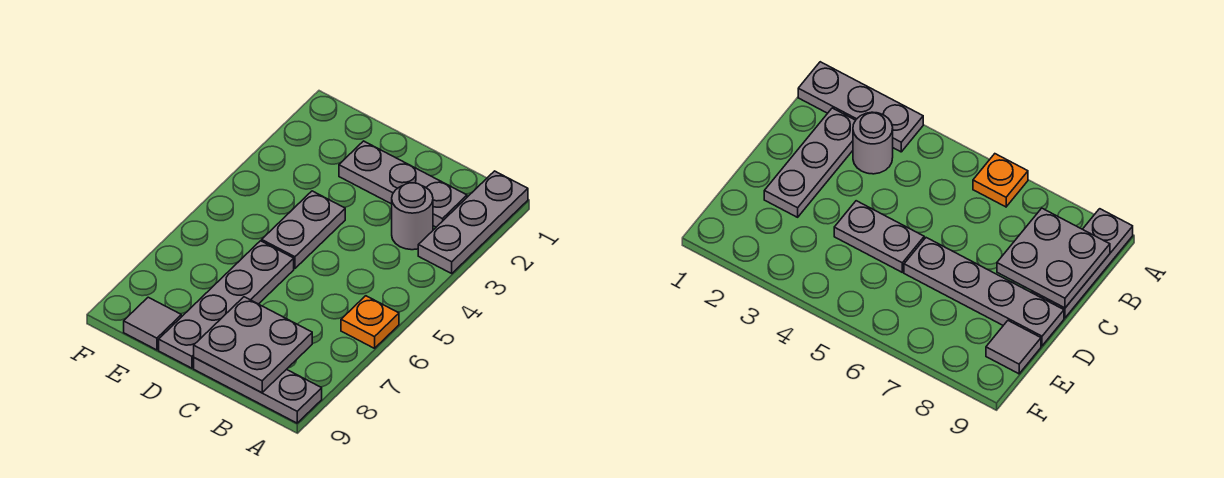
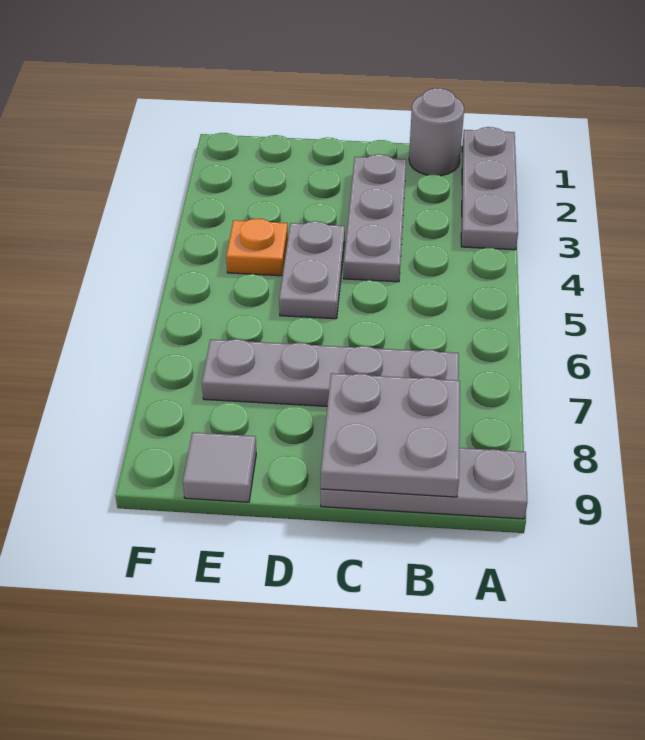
orange 1x1 plate [341,296,399,348] -> orange 1x1 plate moved to [226,219,288,276]
grey 1x3 plate [339,141,467,227] -> grey 1x3 plate turned to [344,154,406,282]
grey 1x1 round brick [392,183,433,250] -> grey 1x1 round brick moved to [409,88,464,176]
grey 1x4 plate [159,241,294,368] -> grey 1x4 plate turned to [202,339,459,406]

